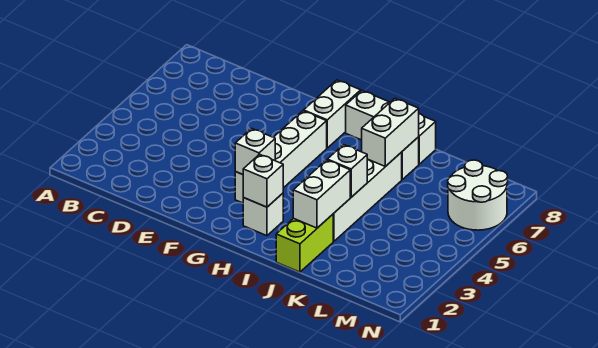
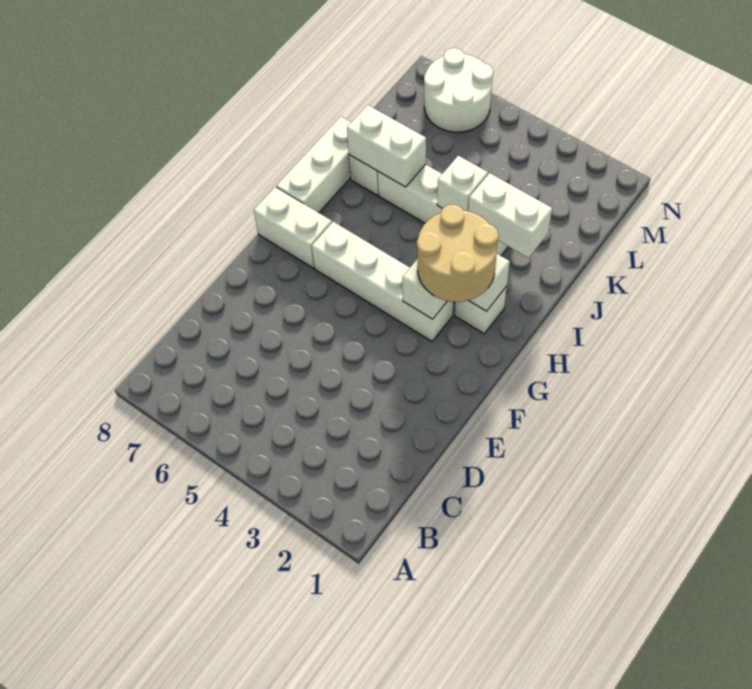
none -> tan 2x2 round brick [417,204,499,302]
lime 1x2 brick [276,214,333,272] -> none

